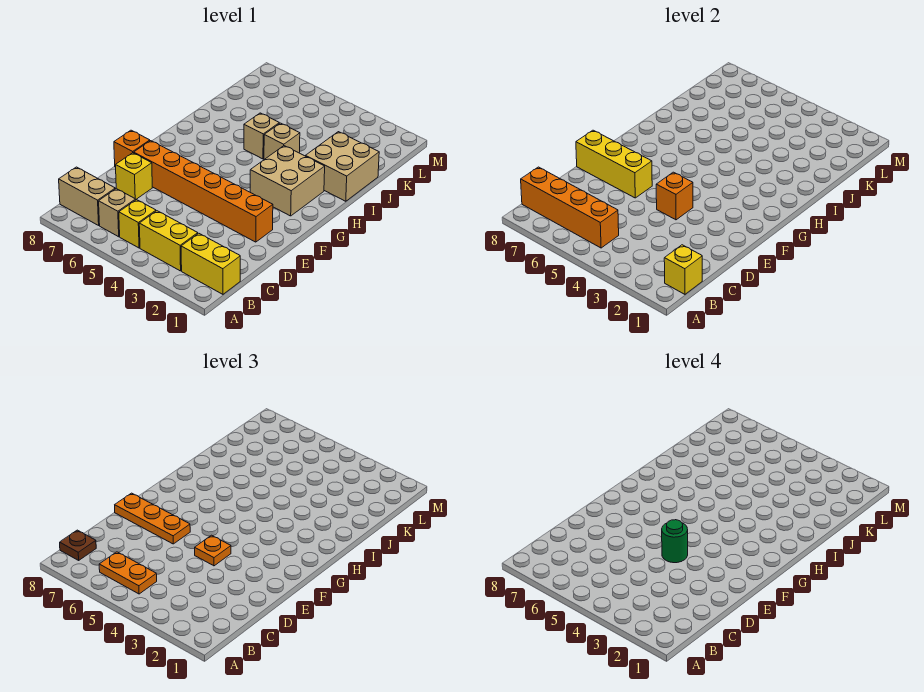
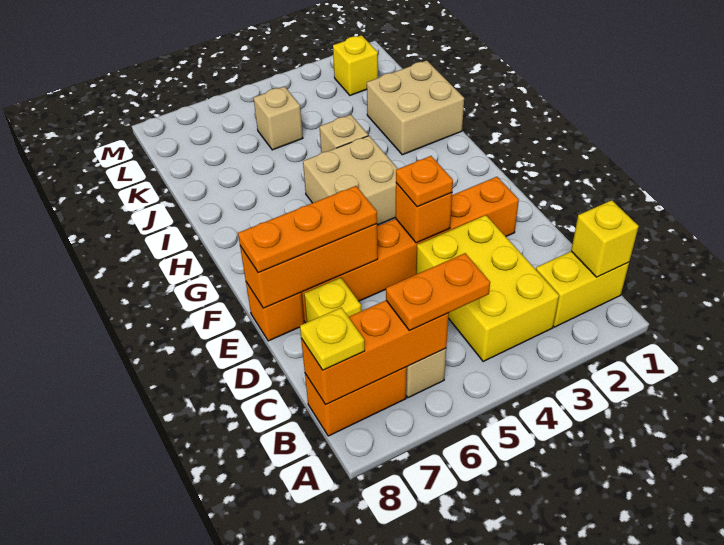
yellow 1x2 brick [139,211,198,271] -> yellow 2x3 brick [416,215,559,362]
yellow 1x1 brick [119,200,156,248] -> yellow 1x1 brick moved to [333,35,378,95]
orange 1x4 brick [521,167,619,248] -> orange 1x3 brick [301,300,449,404]
tan 1x2 brick [59,167,115,225] -> orange 1x2 brick [305,367,407,436]
brown 1x1 plate [60,530,96,560] -> yellow 1x1 plate [300,308,365,370]
green 1x1 round brick [662,520,688,563] -> none
yellow 1x3 brick [576,130,652,198] -> orange 1x3 brick [240,224,378,308]
tan 2x2 brick [250,146,325,216] -> tan 2x2 brick moved to [303,136,398,225]
tan 1x1 brick [244,113,279,159] -> tan 1x1 brick moved to [254,86,303,150]

